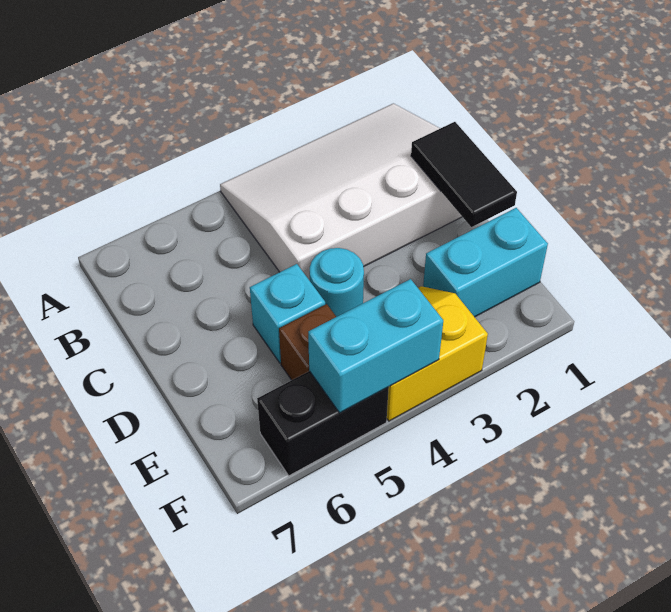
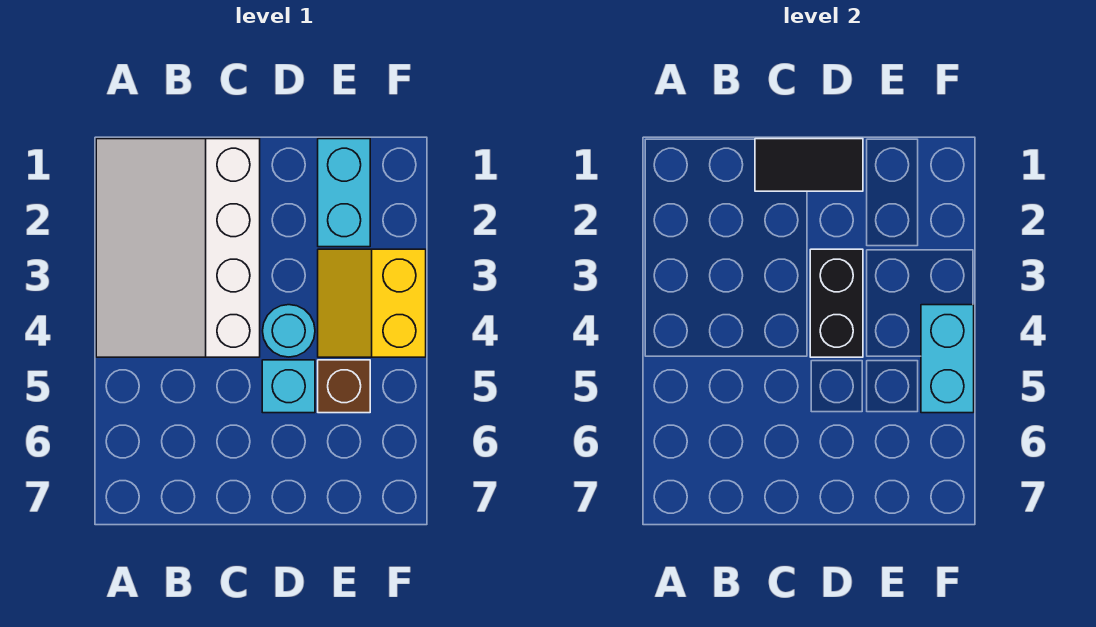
black 1x2 brick [257,371,389,476] -> black 1x2 brick moved to [810,249,863,357]

